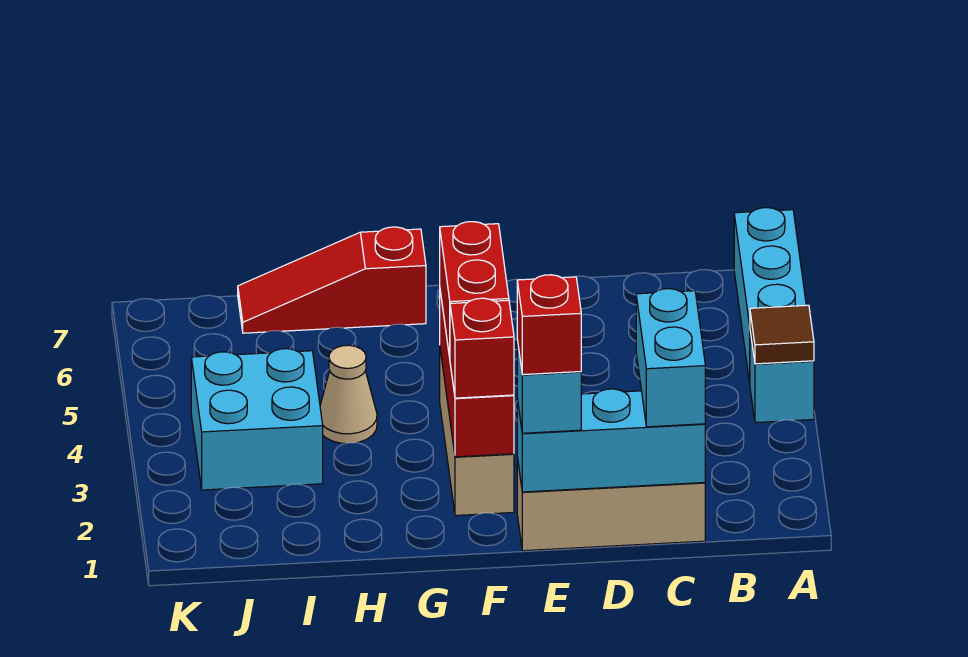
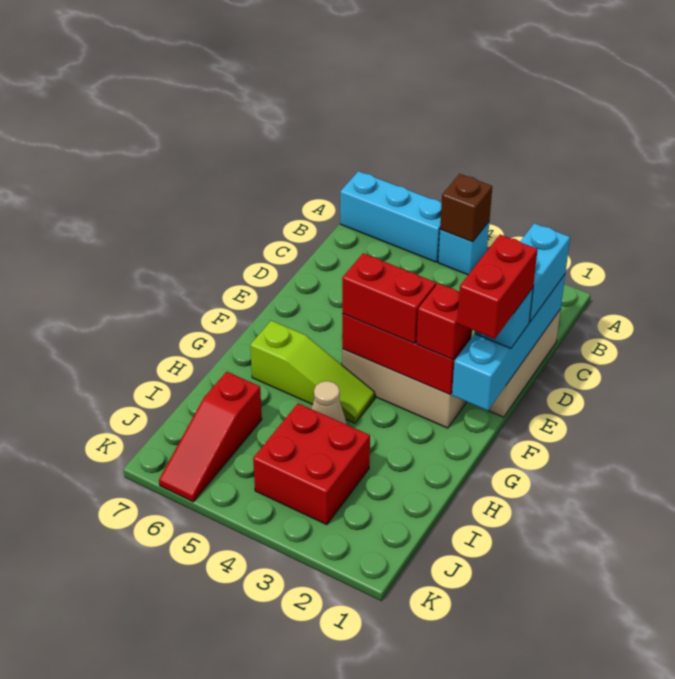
brown 1x1 tile [750,305,814,364] -> brown 1x1 brick [440,174,492,242]
cyan 1x3 brick [517,389,705,492] -> cyan 1x4 brick [452,275,565,411]
cyan 1x2 brick [636,289,705,427] -> cyan 1x2 brick turned to [520,223,570,322]
red 1x1 brick [517,275,581,375] -> red 1x2 brick [457,235,538,339]
none -> lime 1x3 slope [250,321,375,423]
red 1x3 slope [238,227,426,333] -> red 1x3 slope moved to [159,372,262,502]
cyan 2x2 brick [191,349,323,490] -> red 2x2 brick [253,403,370,525]

